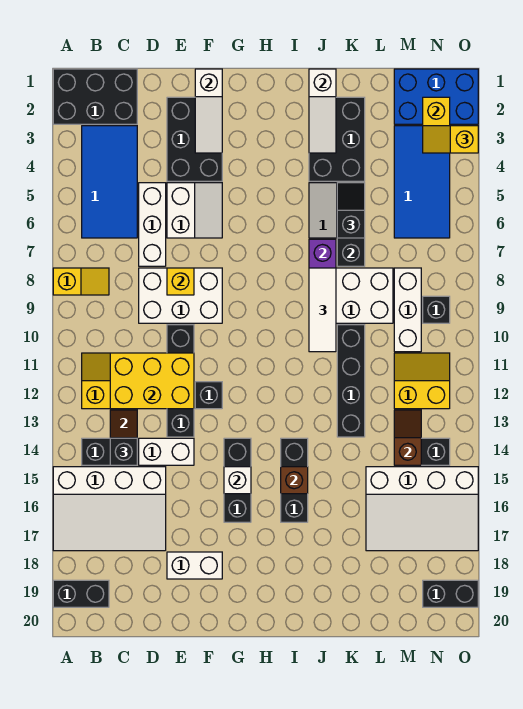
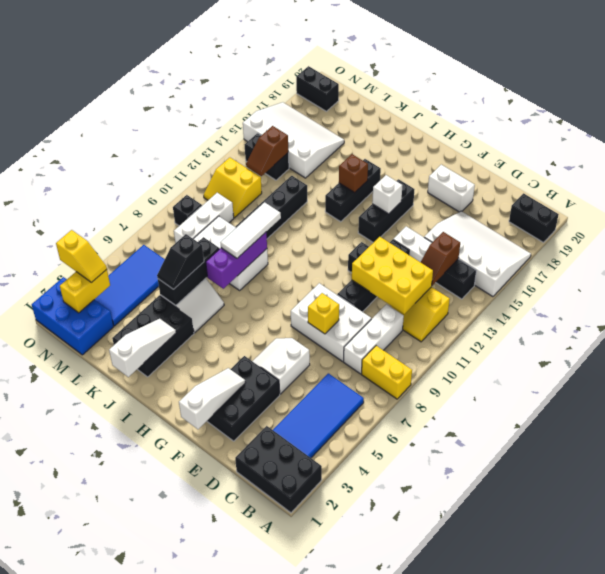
yellow 1x2 slope [53,268,109,295] -> yellow 1x2 brick [362,346,412,399]
black 1x1 brick [110,438,137,465] -> none
white 1x3 brick [139,183,166,266] -> white 1x3 brick moved to [344,304,404,374]

